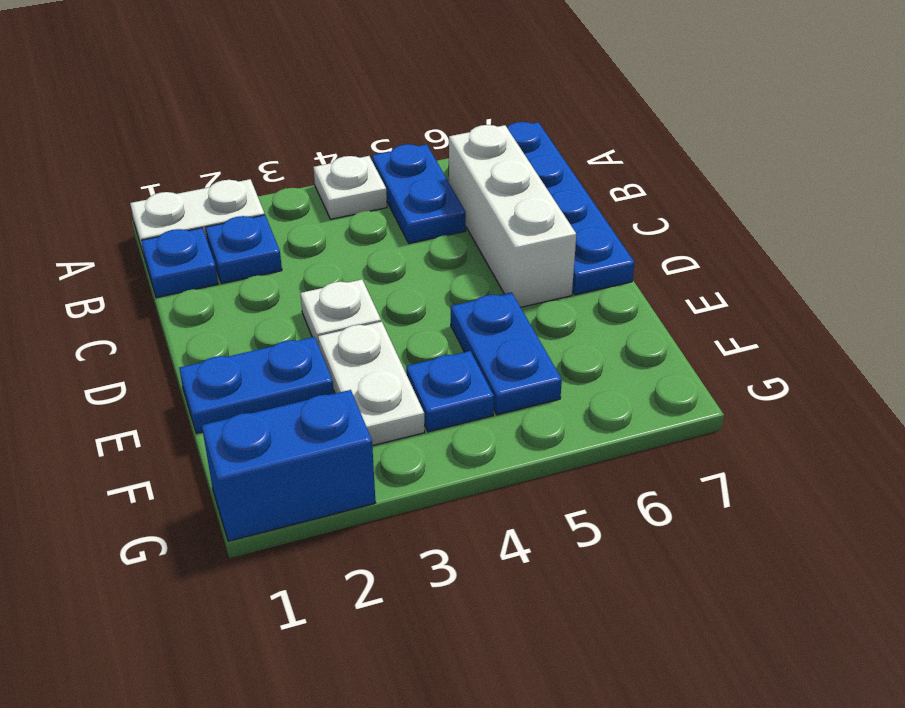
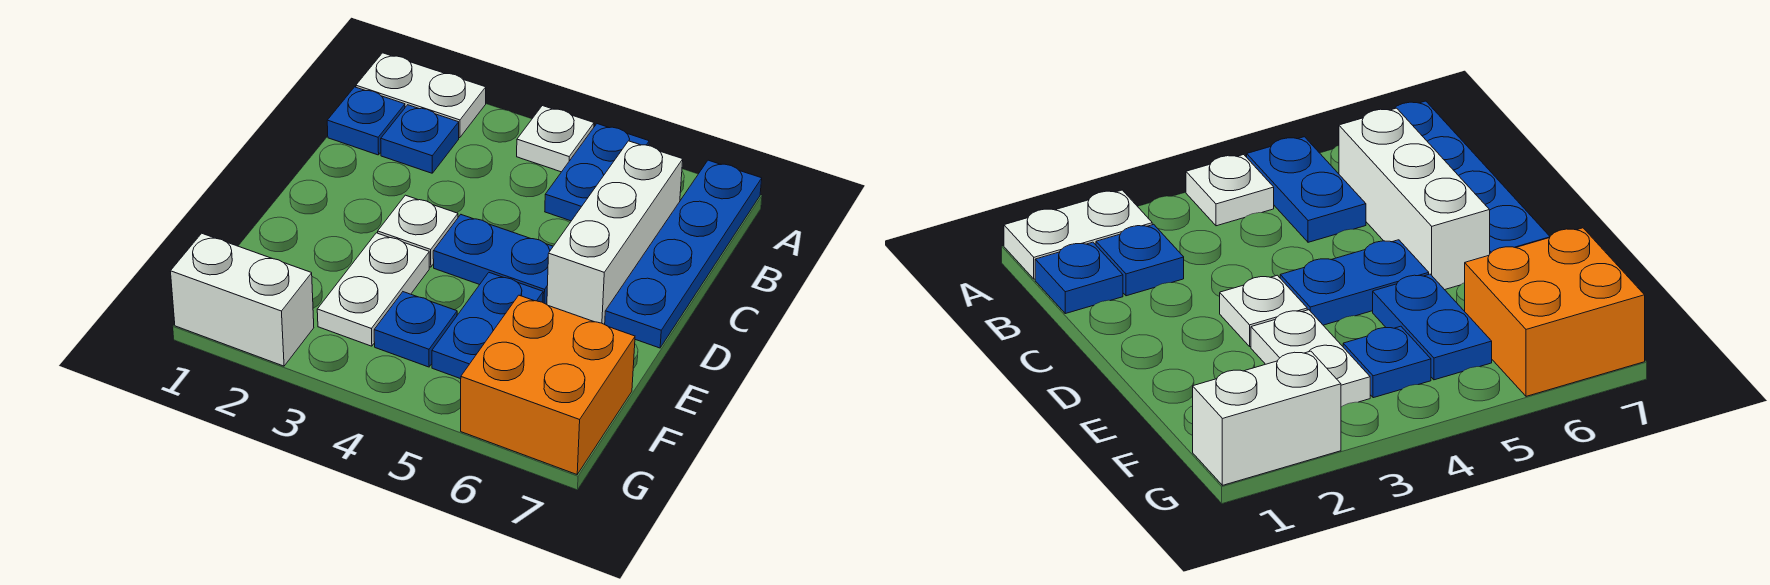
blue 1x2 plate [179,337,334,433] -> blue 1x2 plate moved to [433,215,553,304]
none -> orange 2x2 brick [461,295,635,474]
blue 1x2 brick [202,390,376,541] -> white 1x2 brick [170,233,314,366]

